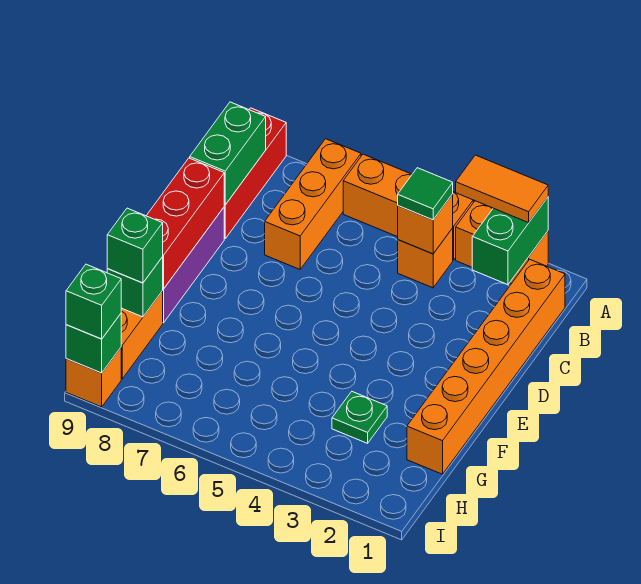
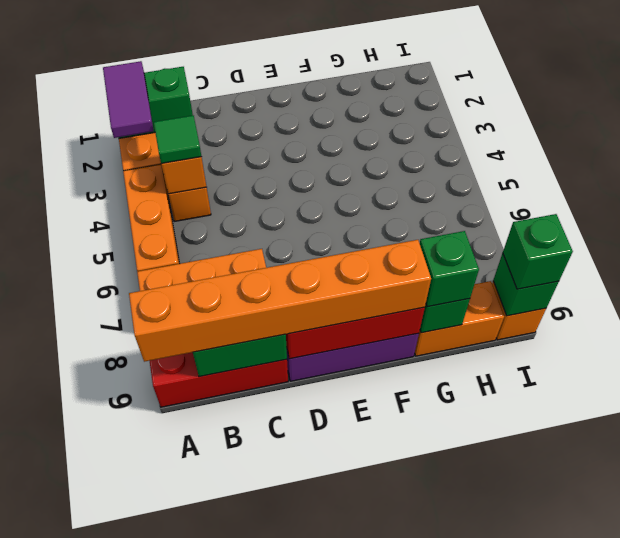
orange 1x2 tile [456,155,548,223] -> purple 1x2 tile [103,61,154,138]
orange 1x6 brick [407,259,565,474] -> orange 1x6 brick moved to [129,240,431,362]
green 1x1 plate [332,392,387,443] -> none

